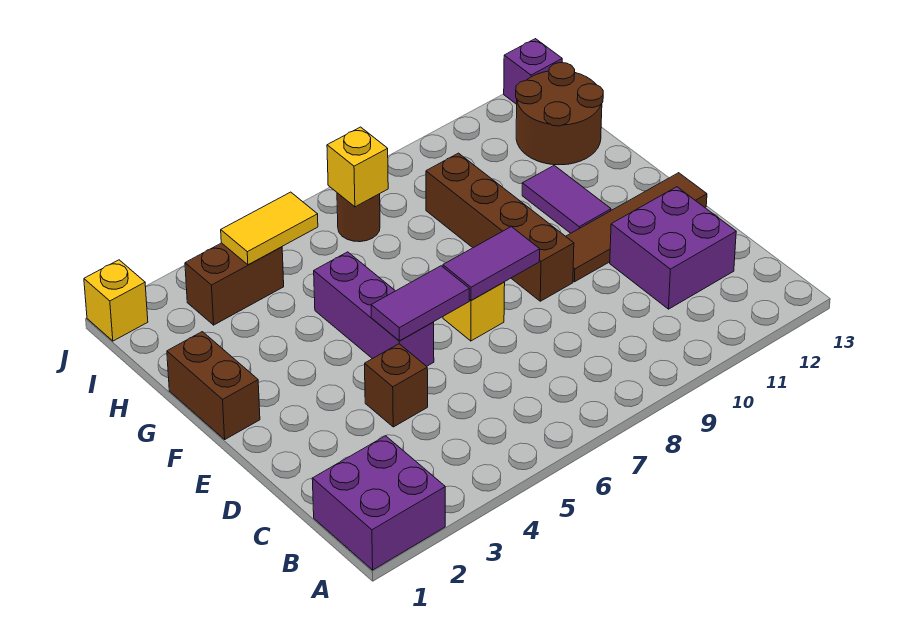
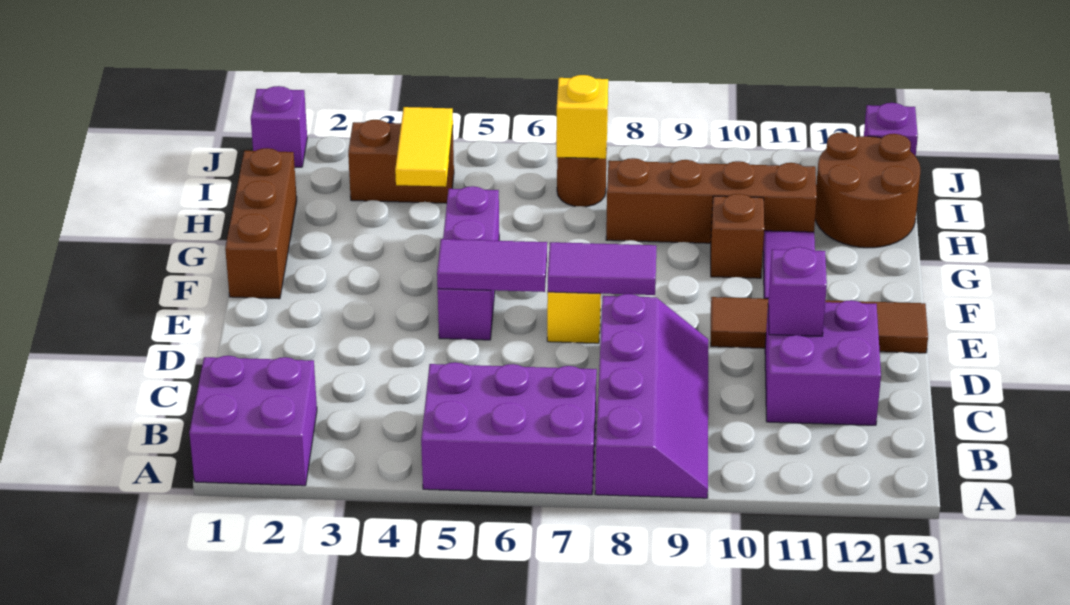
none -> purple 2x3 brick [421,362,597,495]
none -> purple 2x4 slope [595,294,708,498]
brown 1x1 brick [365,344,428,427] -> brown 1x1 brick moved to [711,194,764,278]
none -> purple 1x1 brick [768,247,827,336]
brown 1x4 brick [426,153,574,301] -> brown 1x4 brick turned to [606,158,817,243]
brown 1x2 brick [167,332,260,439] -> brown 1x3 brick [225,148,297,299]
yellow 1x2 tile [221,192,318,265] -> yellow 1x2 tile turned to [395,107,453,187]
yellow 1x1 brick [84,260,148,341] -> purple 1x1 brick [251,86,307,167]

